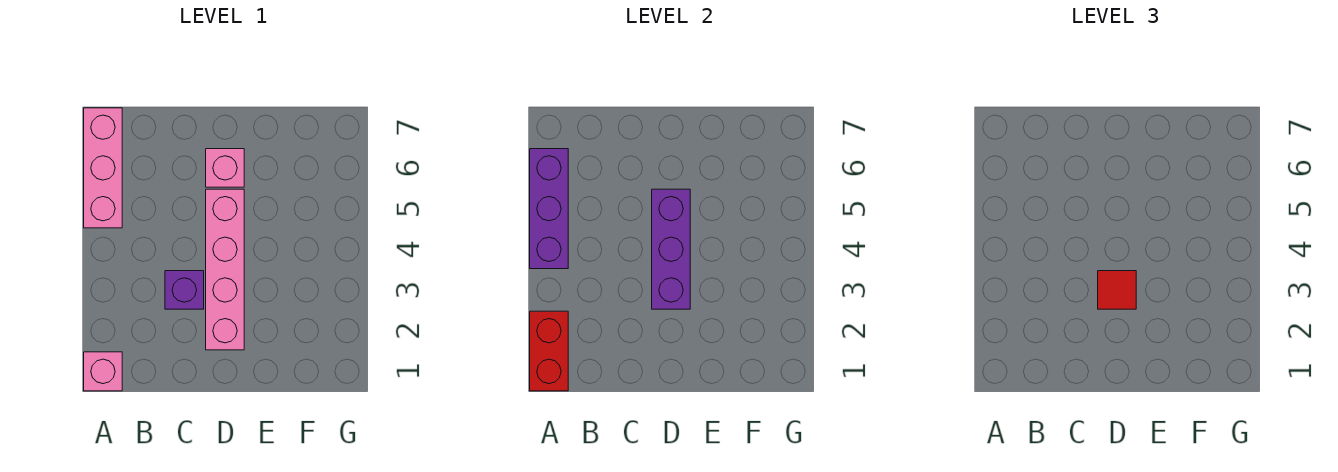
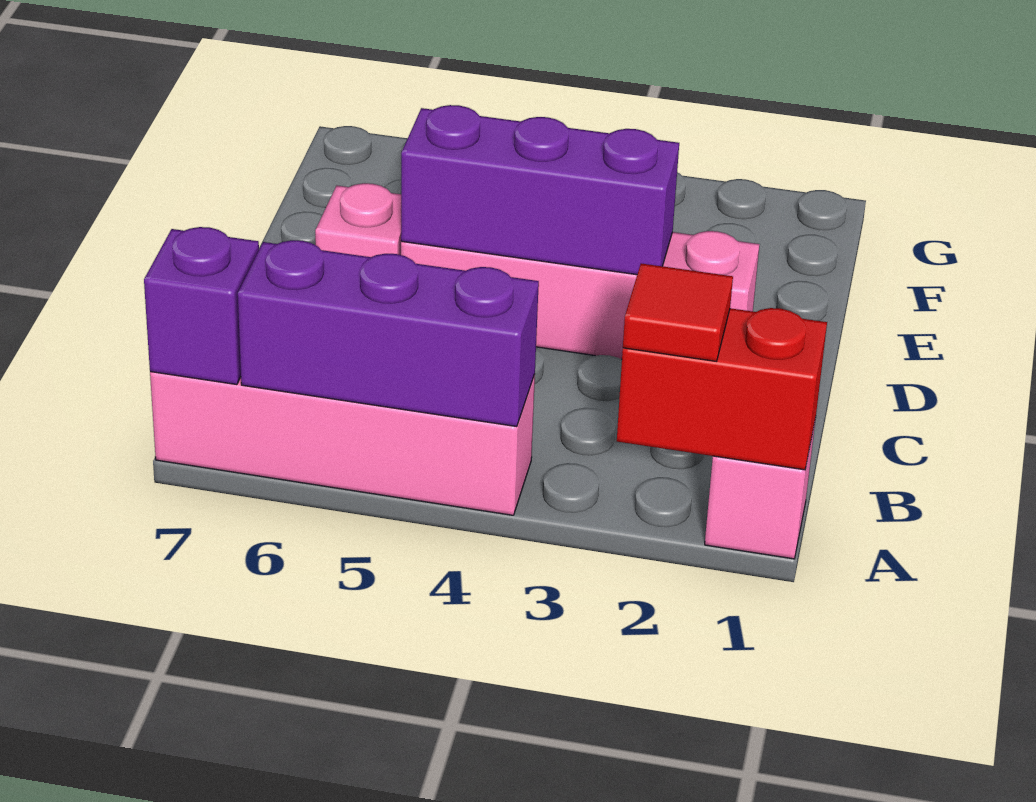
pink 1x3 brick [84,108,122,228] -> pink 1x4 brick [150,372,535,515]
purple 1x1 brick [165,271,204,309] -> purple 1x1 brick moved to [144,227,259,385]
red 1x1 tile [1098,271,1136,309] -> red 1x1 tile moved to [623,263,733,361]

